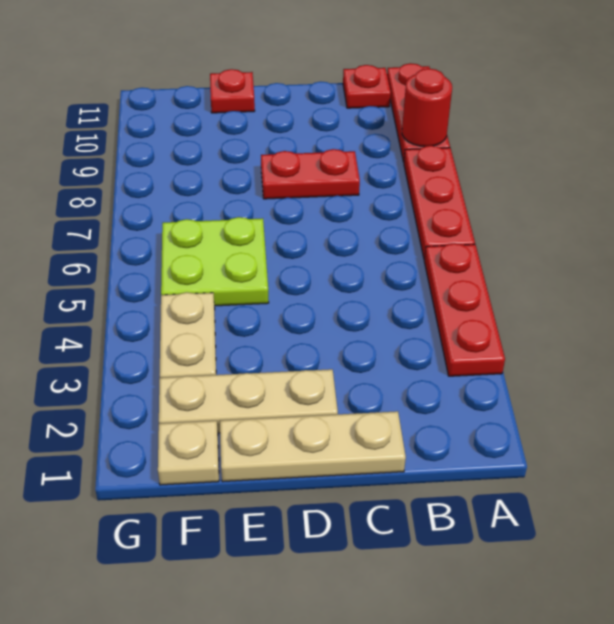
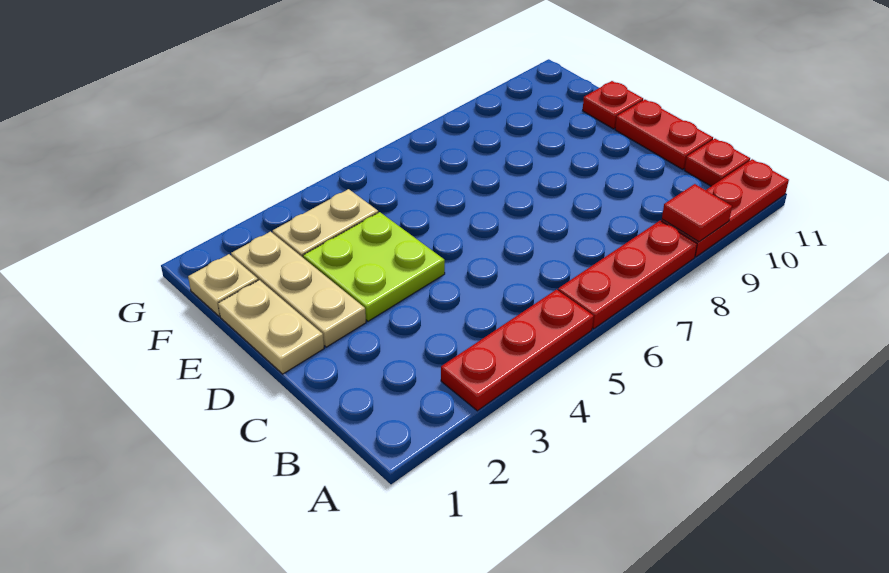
red 1x1 round brick [402,69,452,147] -> red 1x1 tile [662,184,732,242]
tan 1x3 plate [220,411,406,482] -> tan 1x2 plate [218,280,324,374]
red 1x2 plate [261,149,360,199] -> red 1x2 plate moved to [615,100,713,169]
lime 2x2 plate [161,217,269,306] -> lime 2x2 plate moved to [303,212,445,321]

